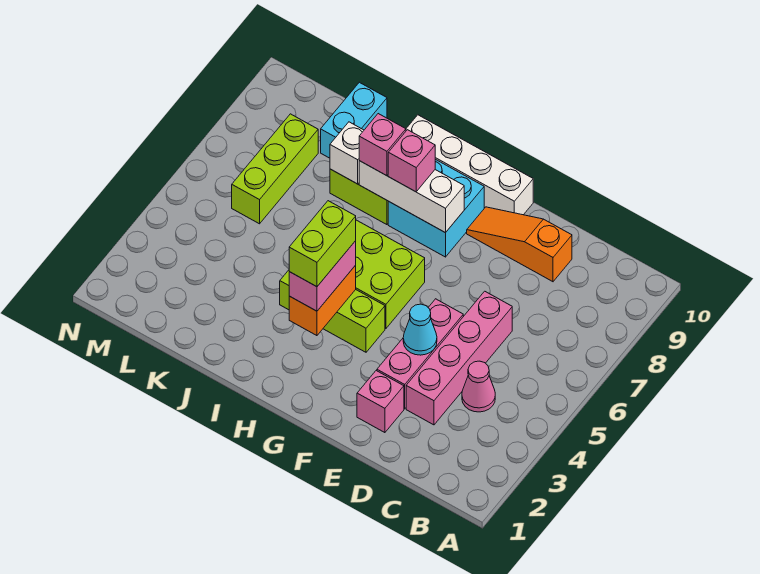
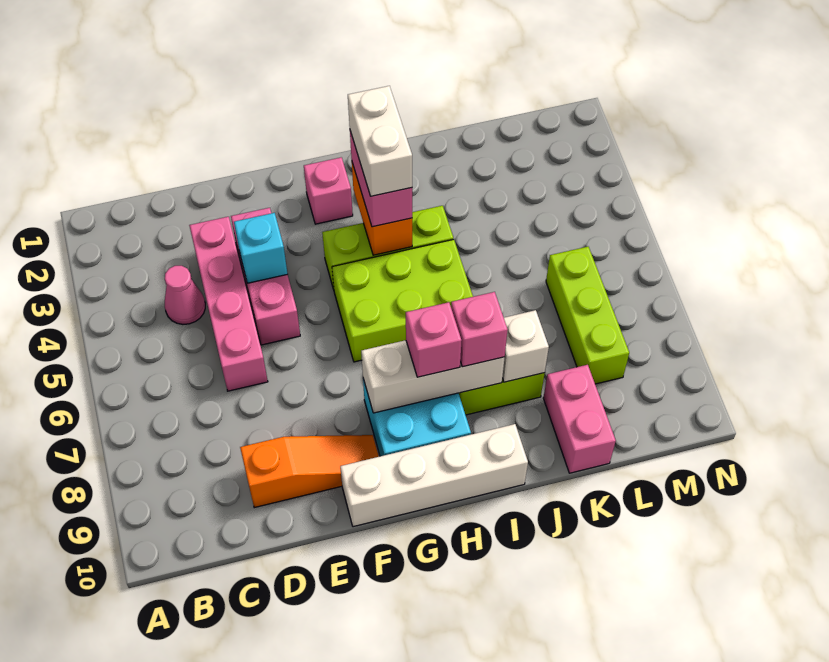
pink 1x1 brick [357,371,404,433] -> pink 1x1 brick moved to [304,157,353,224]
cyan 1x1 cone [403,304,437,355] -> cyan 1x1 brick [234,213,287,283]
lime 1x2 brick [289,201,356,287] -> white 1x2 brick [348,86,412,196]
cyan 1x2 brick [321,82,387,158] -> pink 1x2 brick [543,365,616,473]

